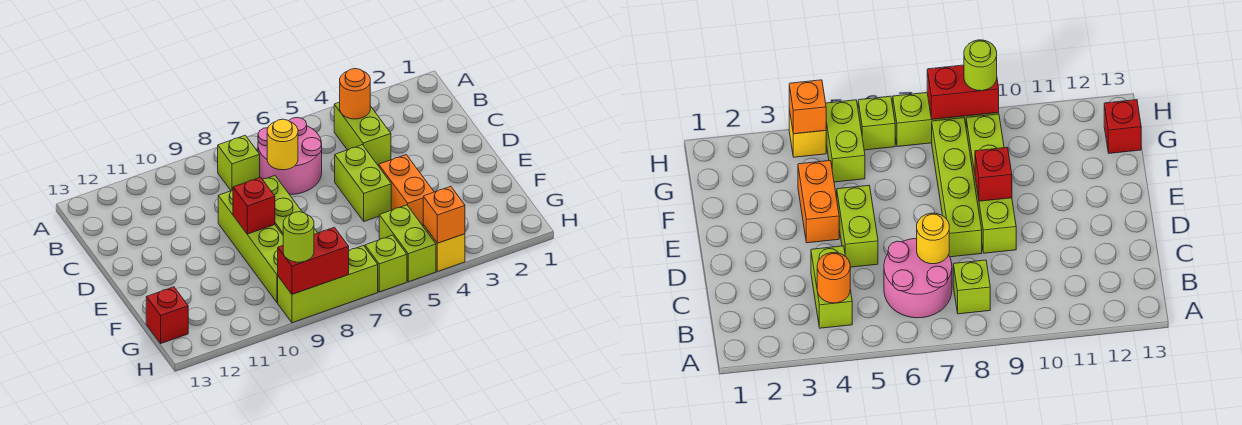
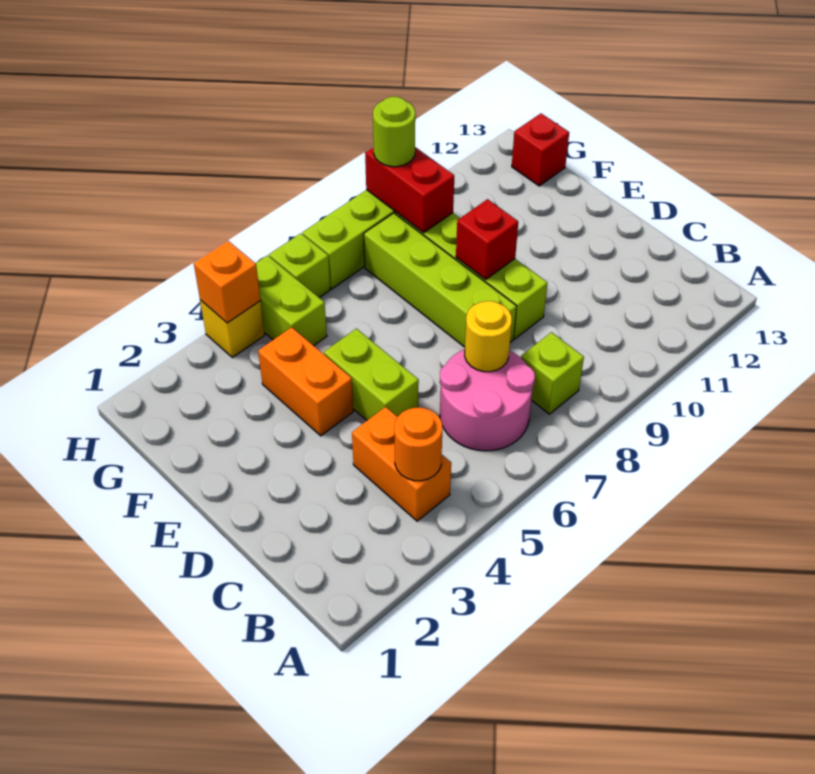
lime 1x2 brick [334,102,391,166] -> orange 1x2 brick [352,407,451,521]
red 1x2 brick [278,227,349,294] -> red 1x2 brick turned to [365,147,454,233]

